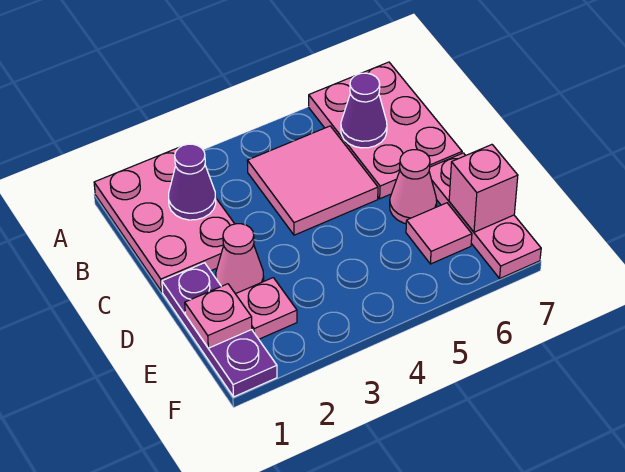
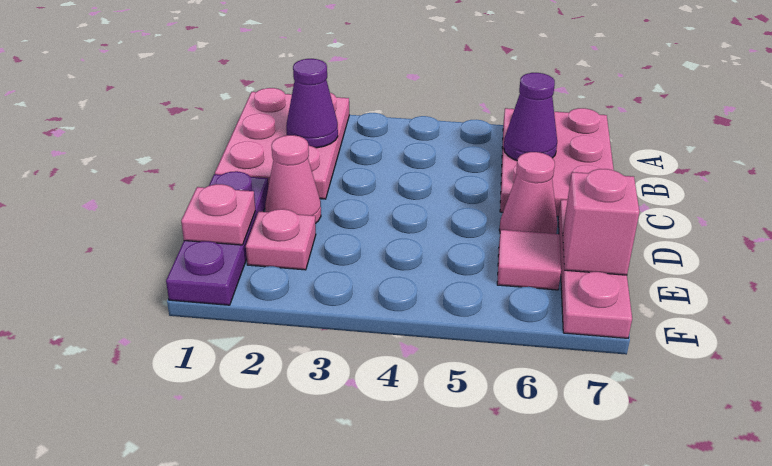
pink 2x2 tile [247,126,378,235] -> none

